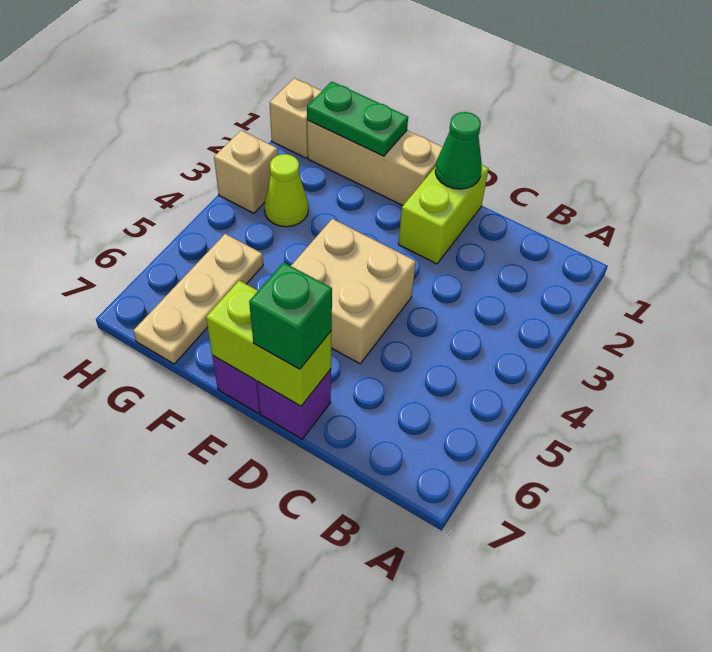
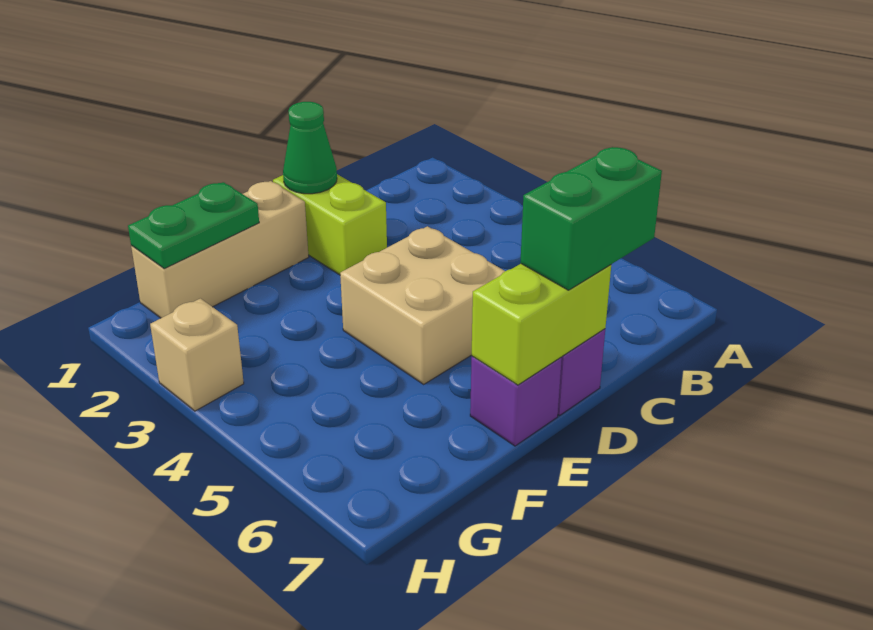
green 1x1 brick [249,262,332,369] -> green 1x2 brick [520,147,662,290]
lime 1x1 cone [264,154,308,227] -> none
tan 1x3 plate [133,234,263,364] -> none
tan 1x1 brick [270,78,322,158] -> none

